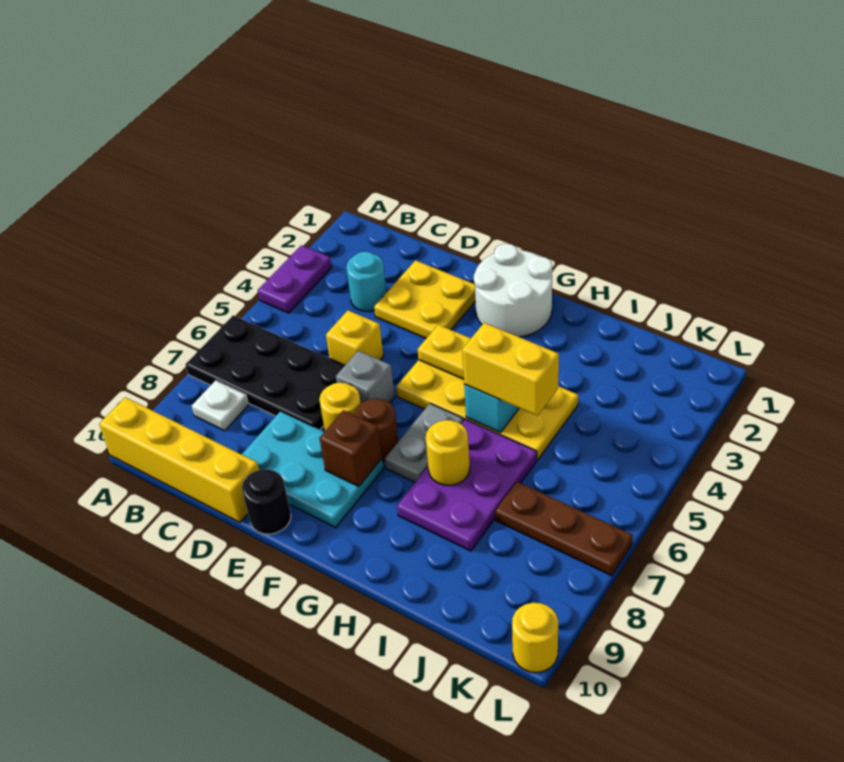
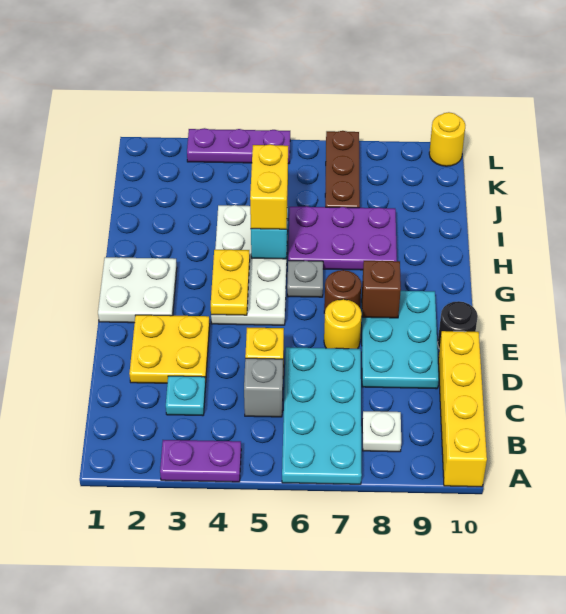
black 2x4 plate [186,315,345,429] -> cyan 2x4 plate [282,347,362,484]
cyan 1x1 round brick [346,252,387,311] -> cyan 1x1 plate [166,376,206,416]
grey 1x1 brick [336,351,395,403] -> grey 1x1 brick moved to [244,358,283,417]
white 2x2 round brick [474,244,552,337] -> white 2x2 plate [98,257,177,323]
yellow 2x4 plate [396,360,578,460] -> white 2x4 plate [211,205,288,325]
grey 1x2 plate [385,404,464,482] -> grey 1x1 plate [287,261,323,297]
yellow 1x1 round brick [426,420,470,485] -> none
none -> purple 1x3 plate [187,128,290,164]

